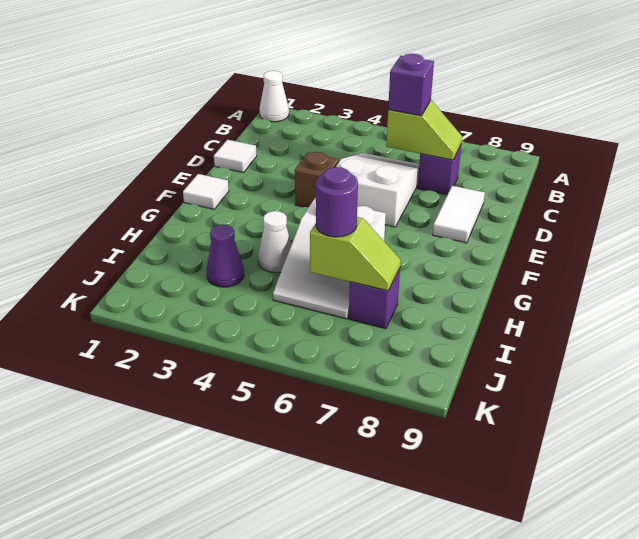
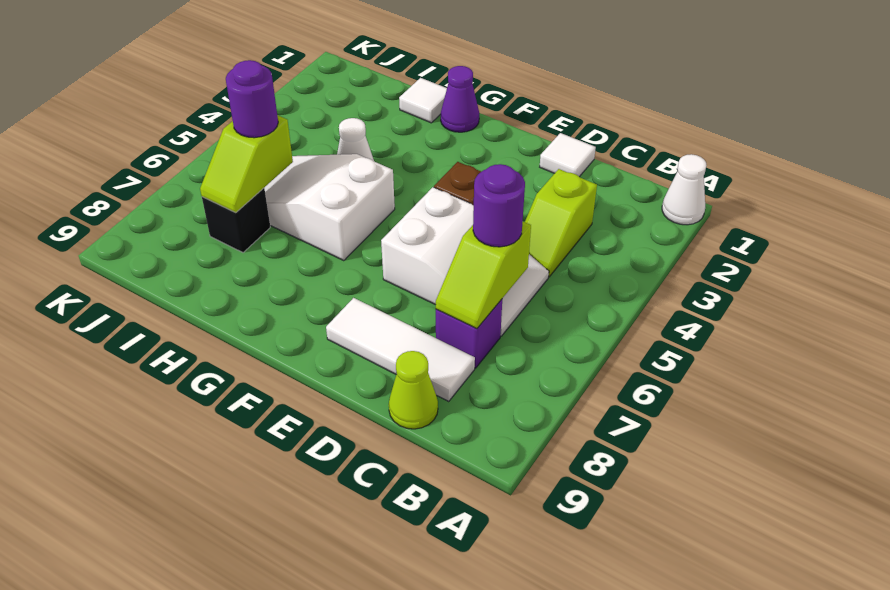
none -> lime 1x2 slope [525,169,597,277]
purple 1x1 brick [388,54,434,116] -> purple 1x1 round brick [473,164,525,247]
none -> lime 1x1 cone [389,351,438,429]
white 1x2 tile [433,186,485,243] -> white 1x3 tile [326,298,475,401]
white 1x1 tile [183,174,229,209] -> white 1x1 tile moved to [399,78,447,123]
purple 1x1 cone [207,225,244,287] -> purple 1x1 cone moved to [441,66,479,132]
purple 1x1 brick [349,268,400,329] -> black 1x1 brick [202,188,270,253]

